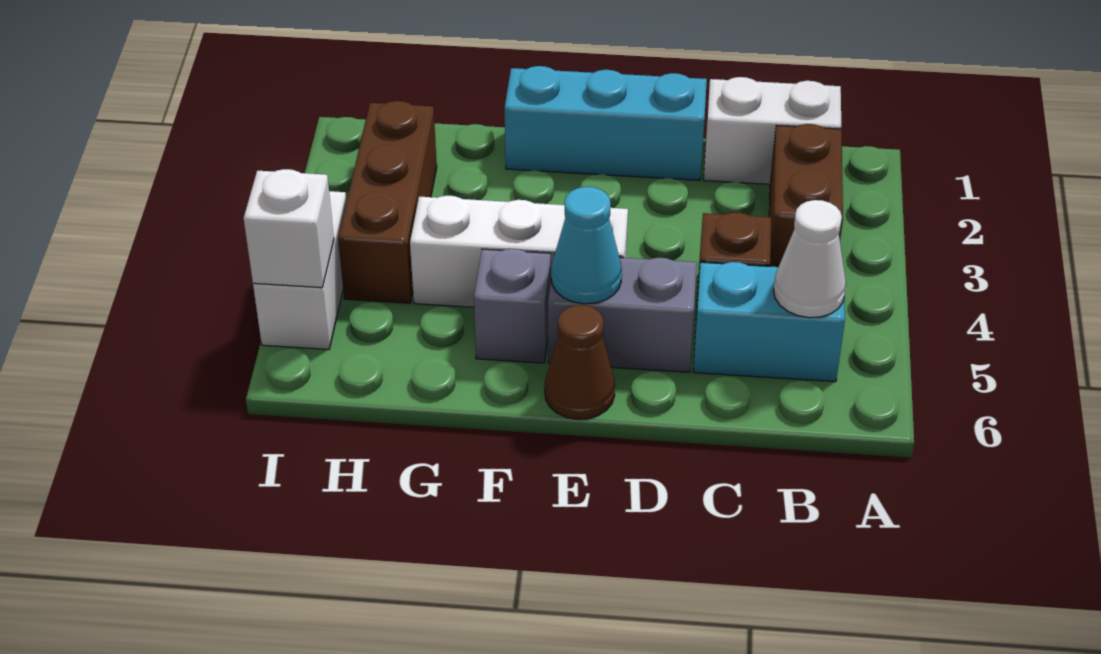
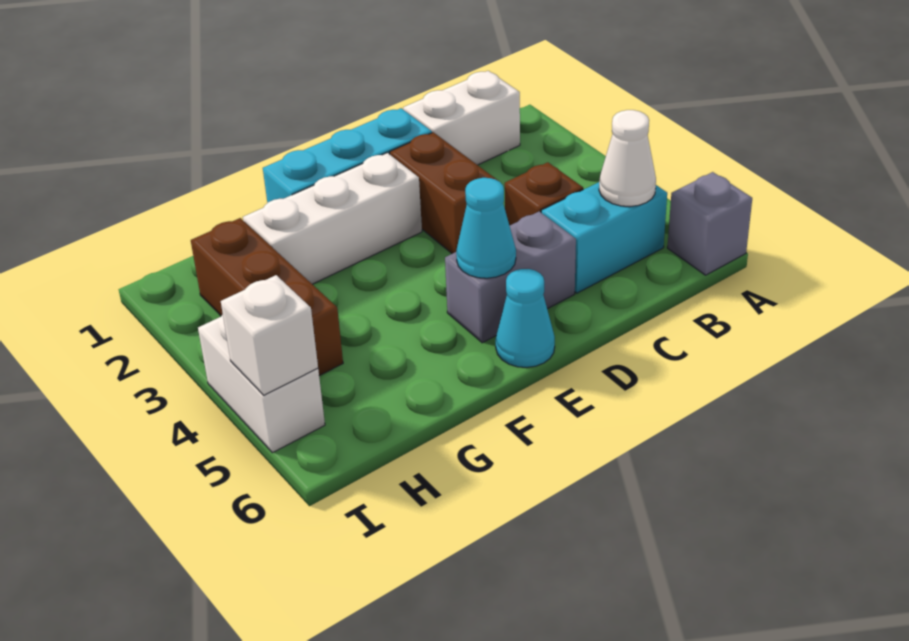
brown 1x2 brick [769,124,843,267] -> brown 1x2 brick moved to [390,132,498,254]
white 1x3 brick [410,196,628,307] -> white 1x3 brick moved to [243,153,422,284]
brown 1x1 cone [545,305,615,419] -> cyan 1x1 cone [496,269,555,367]
grey 1x1 brick [474,249,551,363] -> grey 1x1 brick moved to [667,172,752,275]

